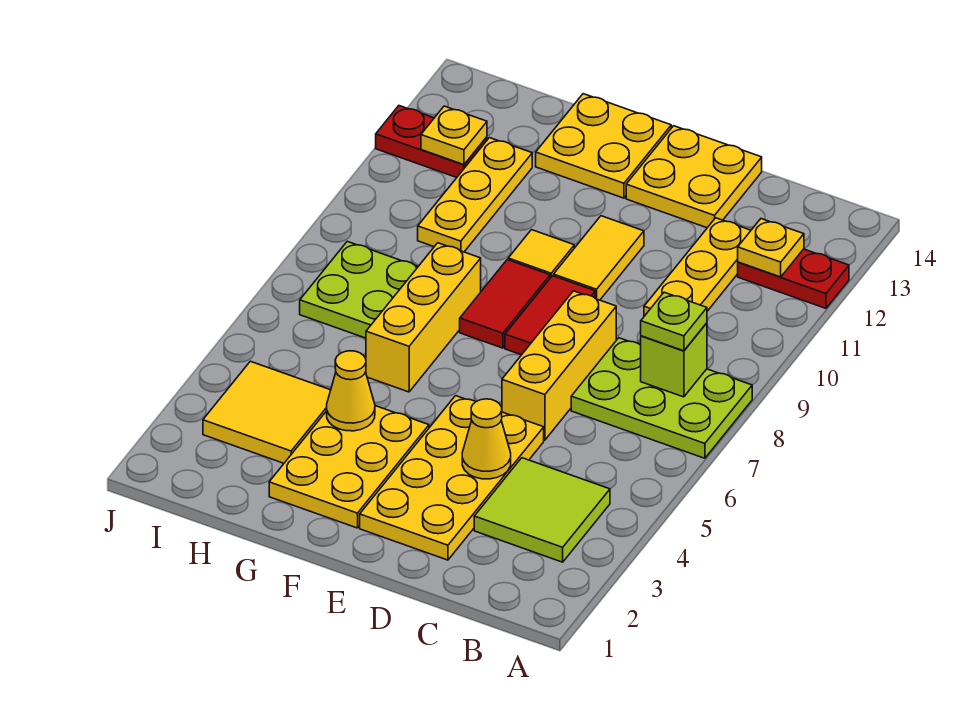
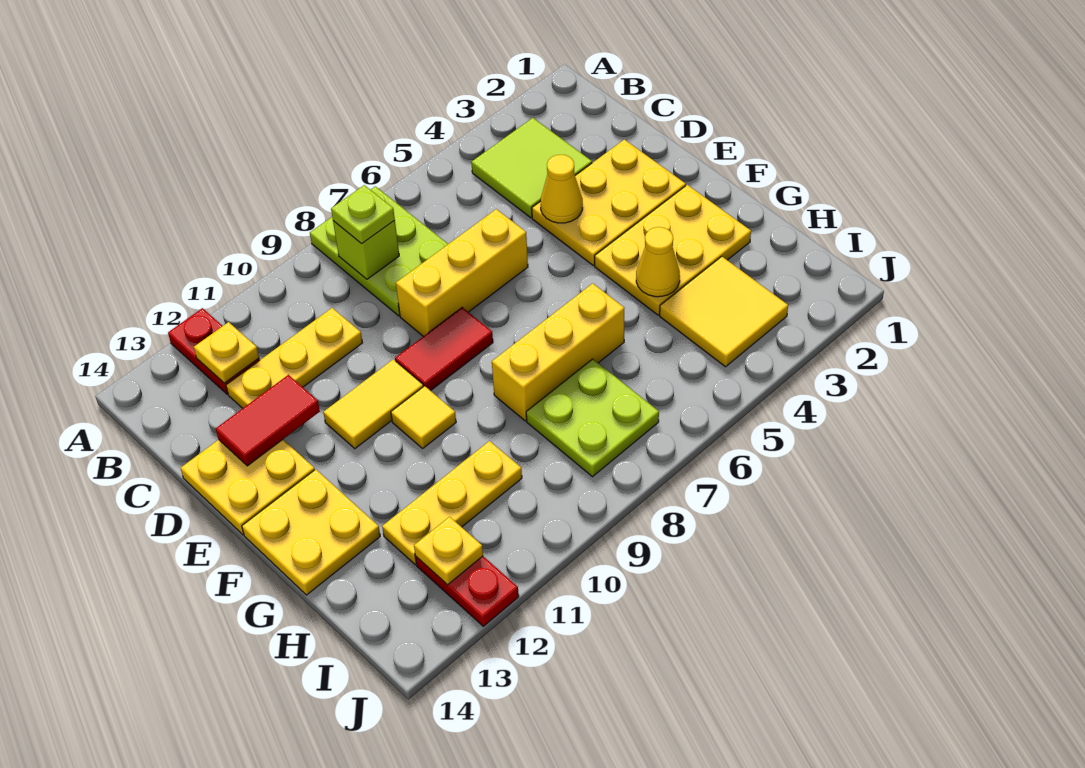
yellow 2x4 plate [360,396,544,560] -> yellow 2x3 plate [532,139,686,265]
red 1x2 tile [460,260,550,348] -> red 1x2 tile moved to [216,375,320,466]

